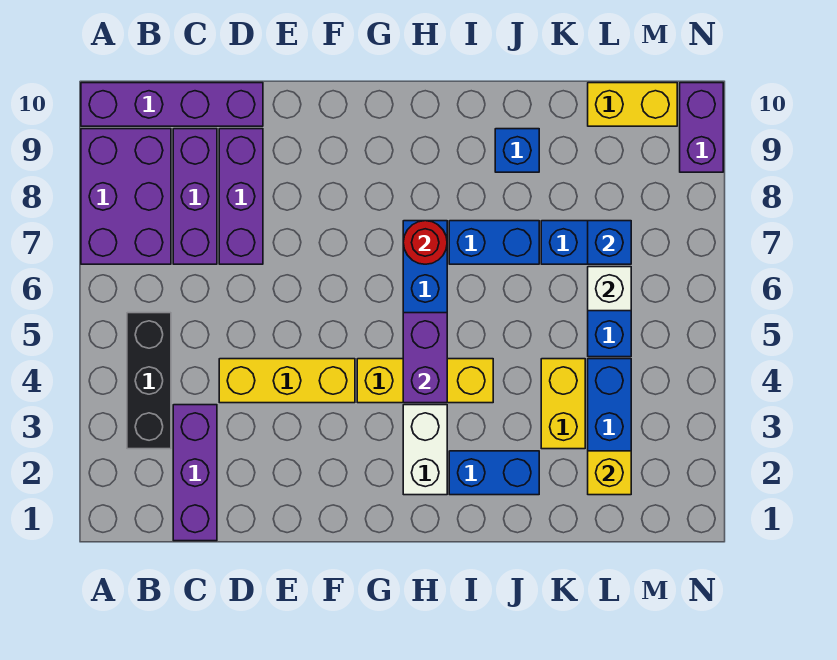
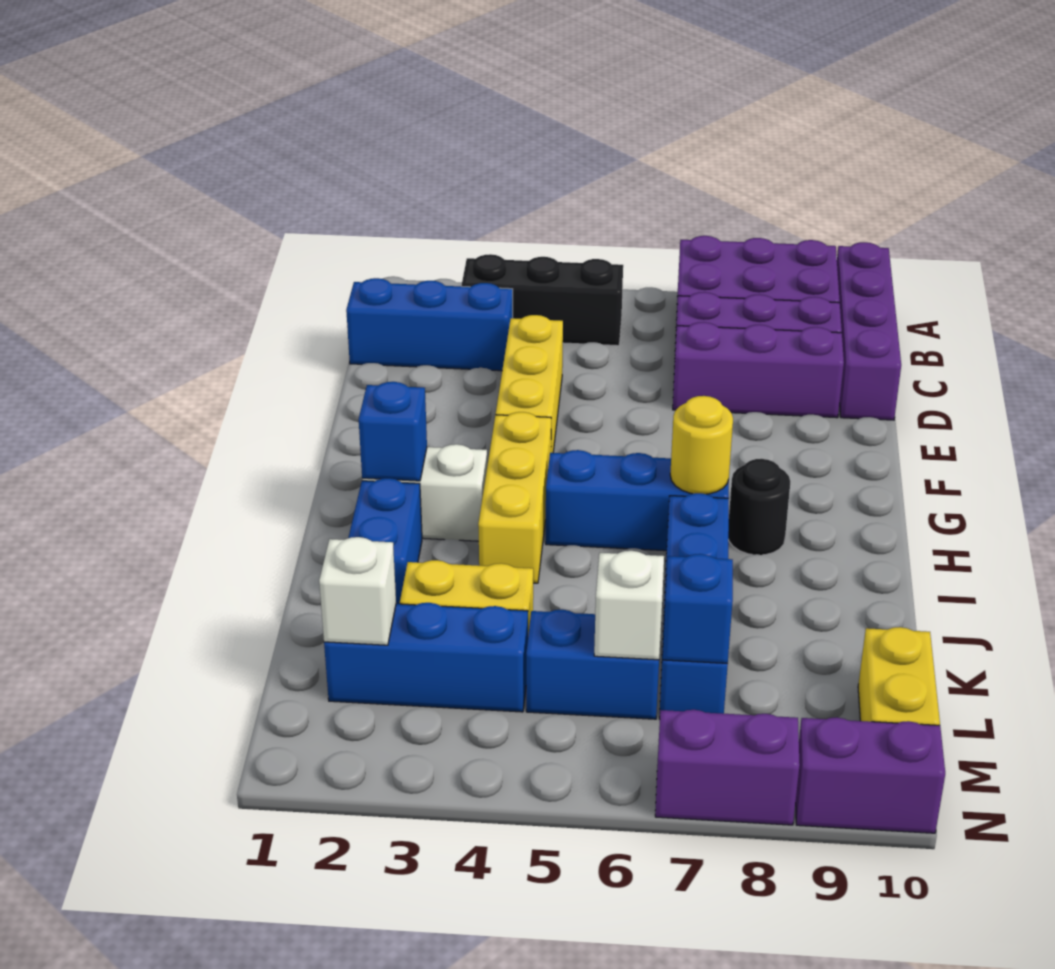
purple 1x3 brick [173,405,217,541] -> blue 1x3 brick [346,278,513,371]
purple 1x2 brick [403,313,447,403] -> purple 1x2 brick moved to [655,710,800,825]
red 1x1 round brick [403,221,447,264] -> yellow 1x1 round brick [670,396,733,494]
none -> black 1x1 round brick [728,459,790,555]
blue 1x1 brick [495,129,539,172] -> blue 1x1 brick moved to [359,382,427,481]
yellow 1x1 brick [588,451,631,495] -> white 1x1 brick [319,537,396,645]

